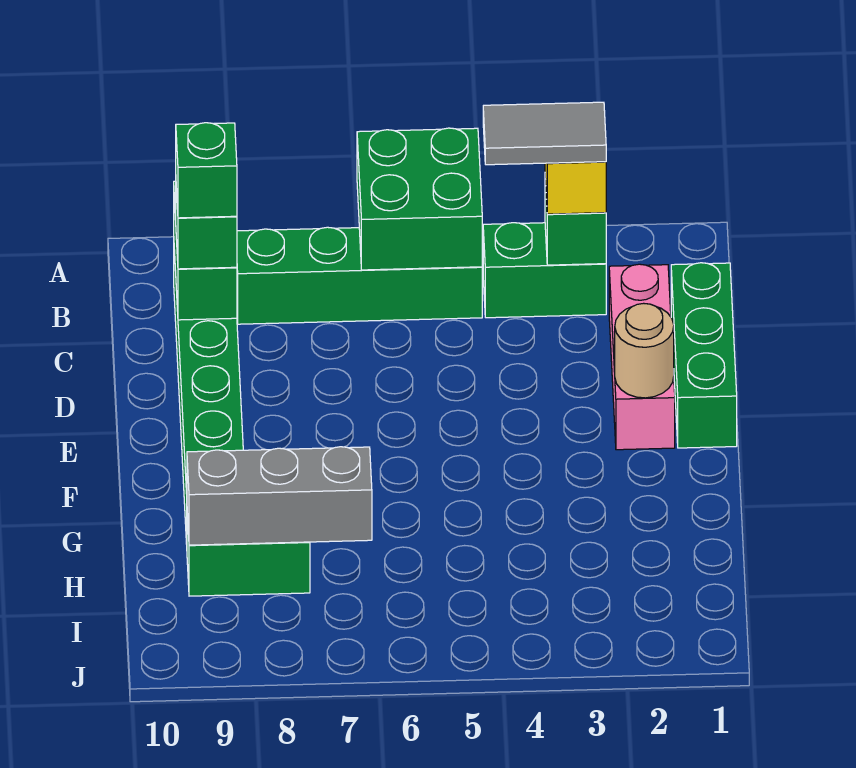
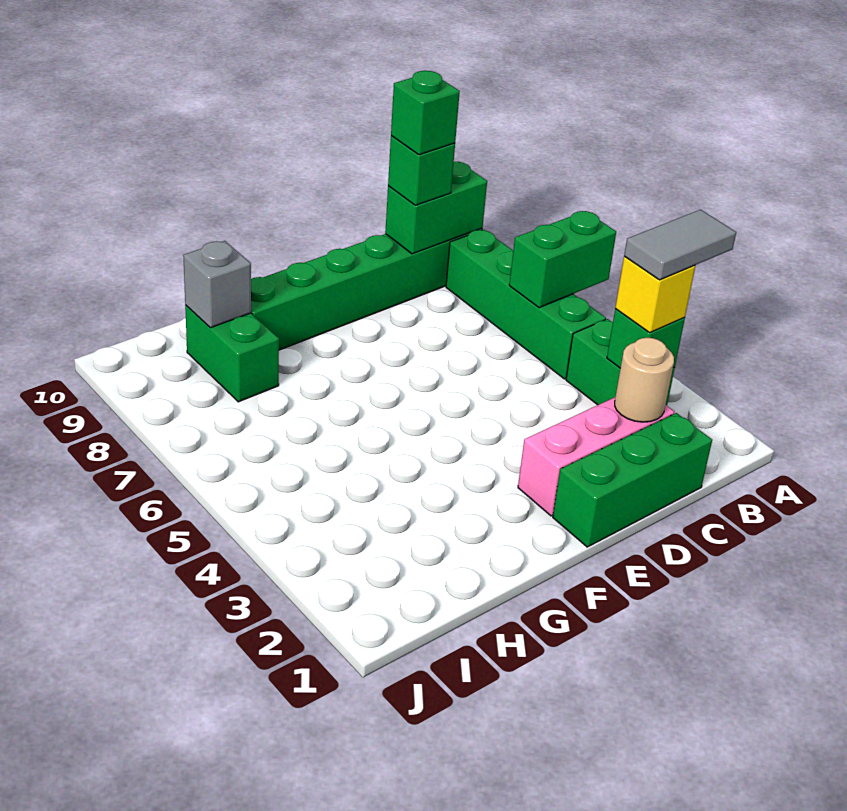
green 2x2 brick [357,128,482,270] -> green 1x2 brick [509,211,616,308]
grey 1x2 tile [483,102,606,165] -> grey 1x2 tile turned to [624,210,736,280]
tan 1x1 round brick [615,303,674,398] -> tan 1x1 round brick moved to [615,338,674,422]
grey 1x3 brick [187,447,372,545] -> grey 1x1 brick [183,241,251,328]

